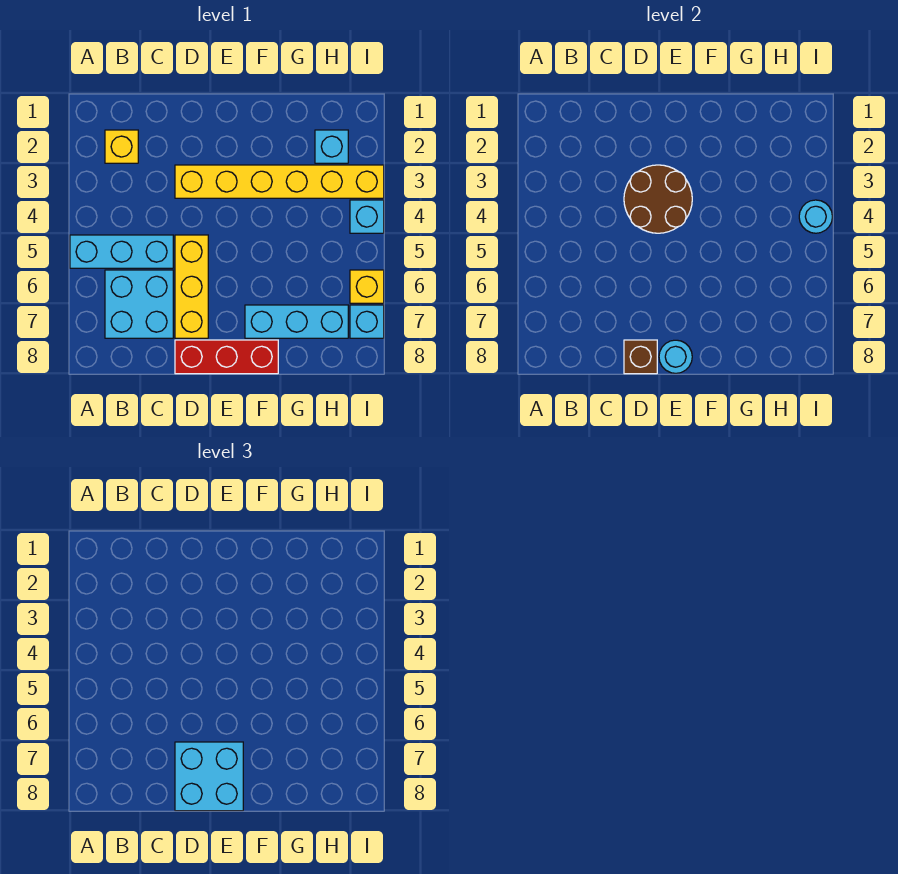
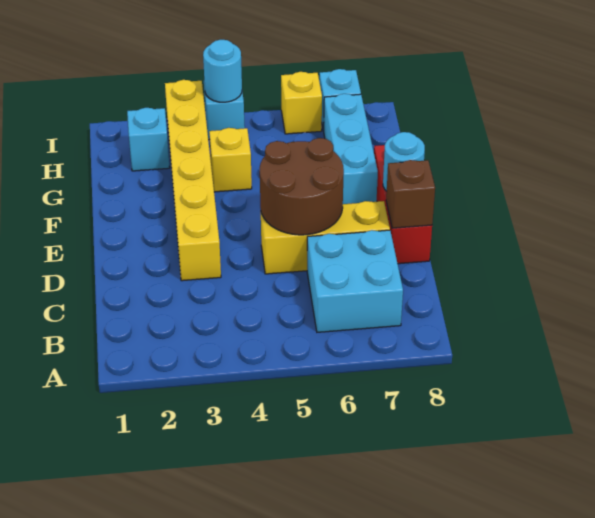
cyan 1x3 brick [70,235,173,268] -> none
yellow 1x1 brick [105,130,138,163] -> yellow 1x1 brick moved to [209,128,252,192]
brown 2x2 round brick [624,165,692,233] -> brown 2x2 round brick moved to [260,138,344,235]
cyan 2x2 brick [175,742,243,811] -> none

